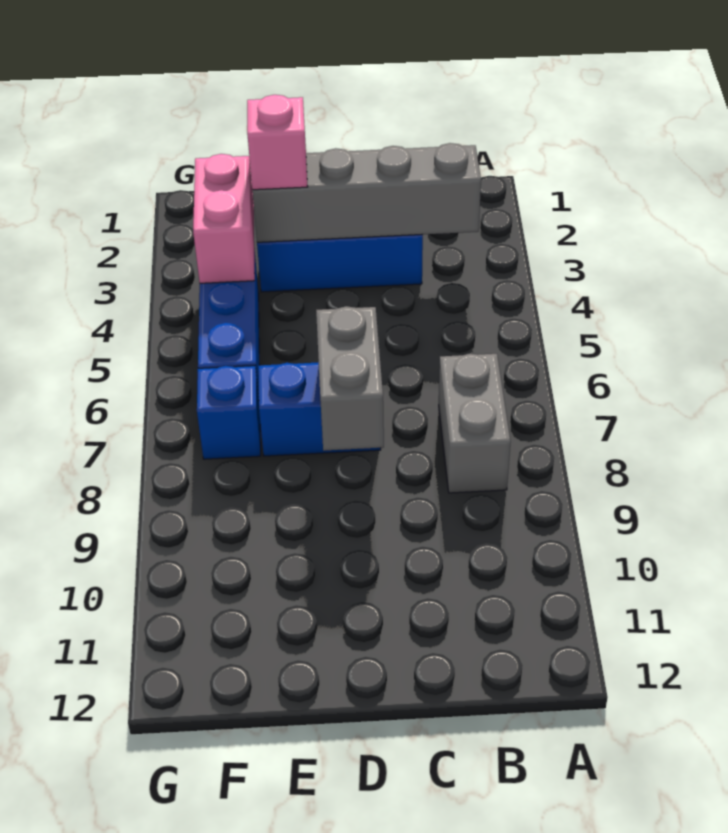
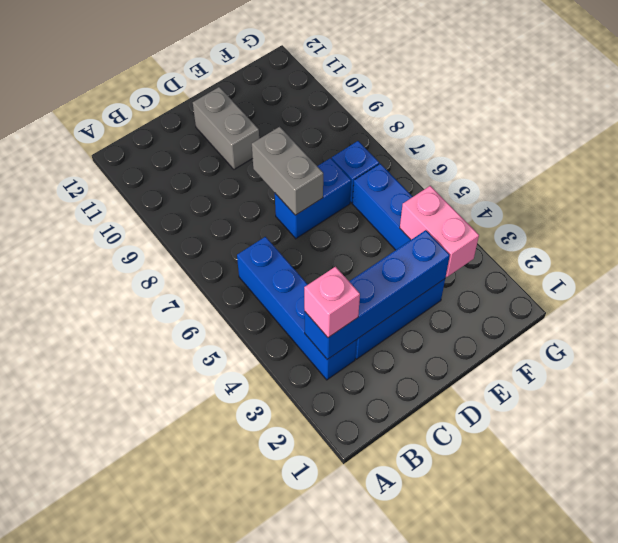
none -> blue 1x4 brick [237,237,357,380]
grey 1x4 brick [252,143,481,242] -> blue 1x4 brick [305,230,450,360]
grey 1x2 brick [439,354,511,493] -> grey 1x2 brick moved to [193,87,259,169]
pink 1x1 brick [247,95,308,190] -> pink 1x1 brick moved to [304,267,360,338]

